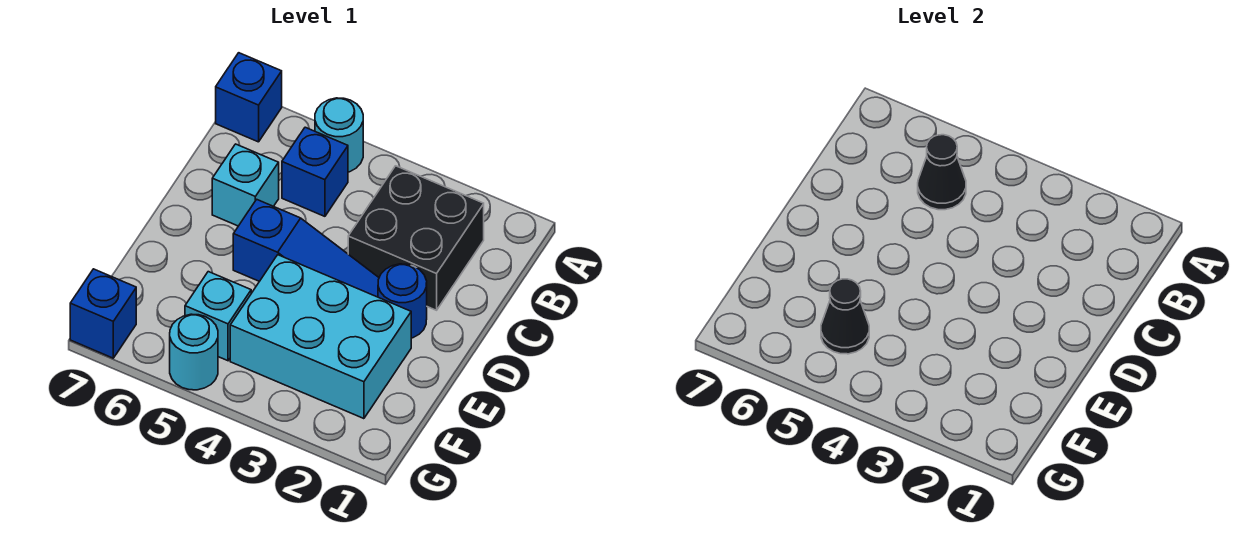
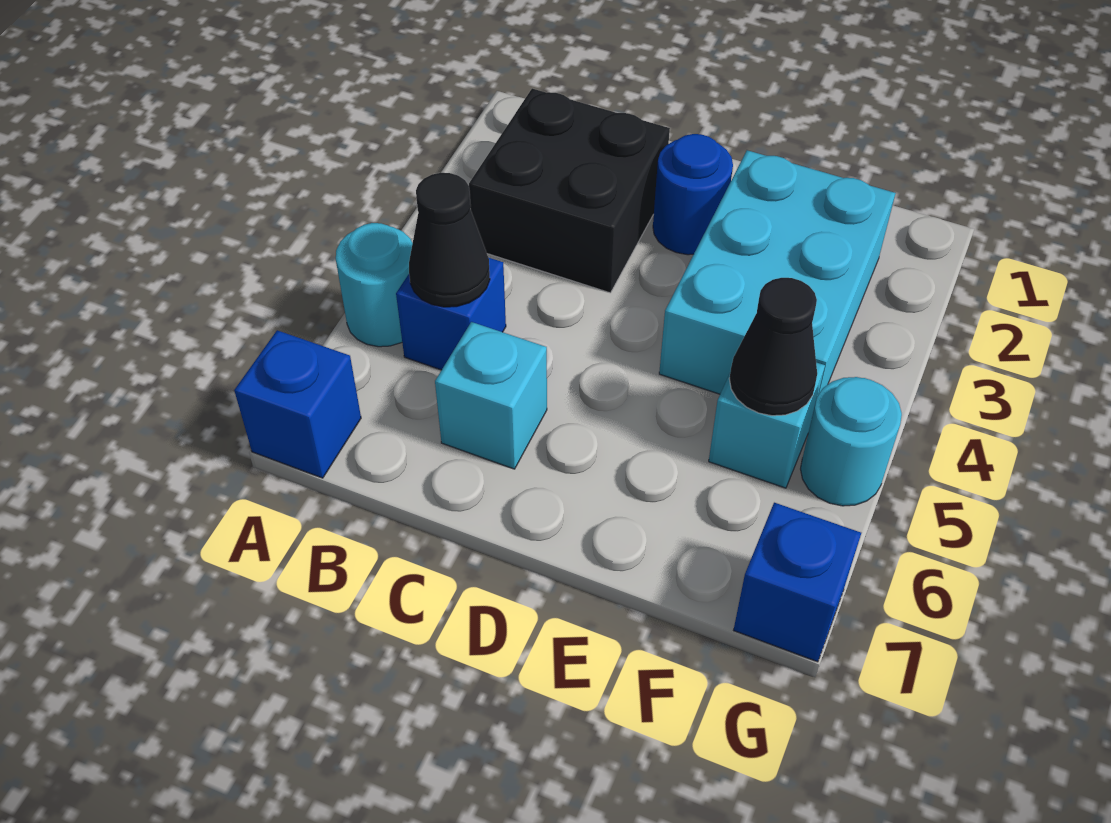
blue 1x3 slope [233,199,379,297] -> none

